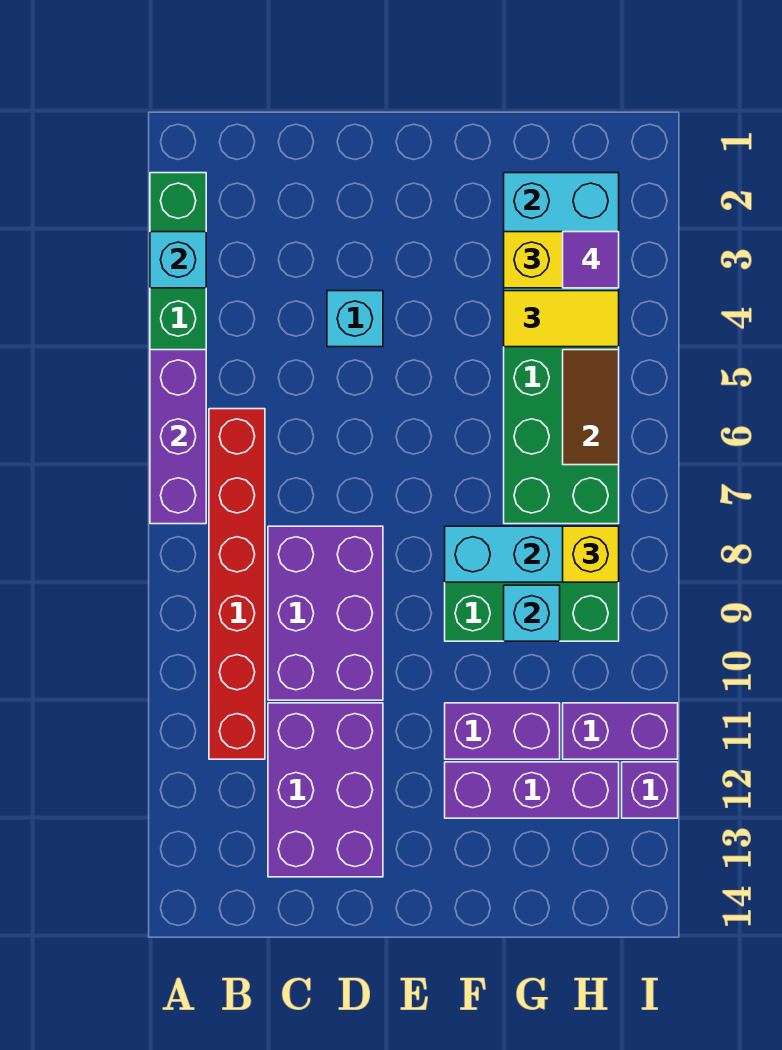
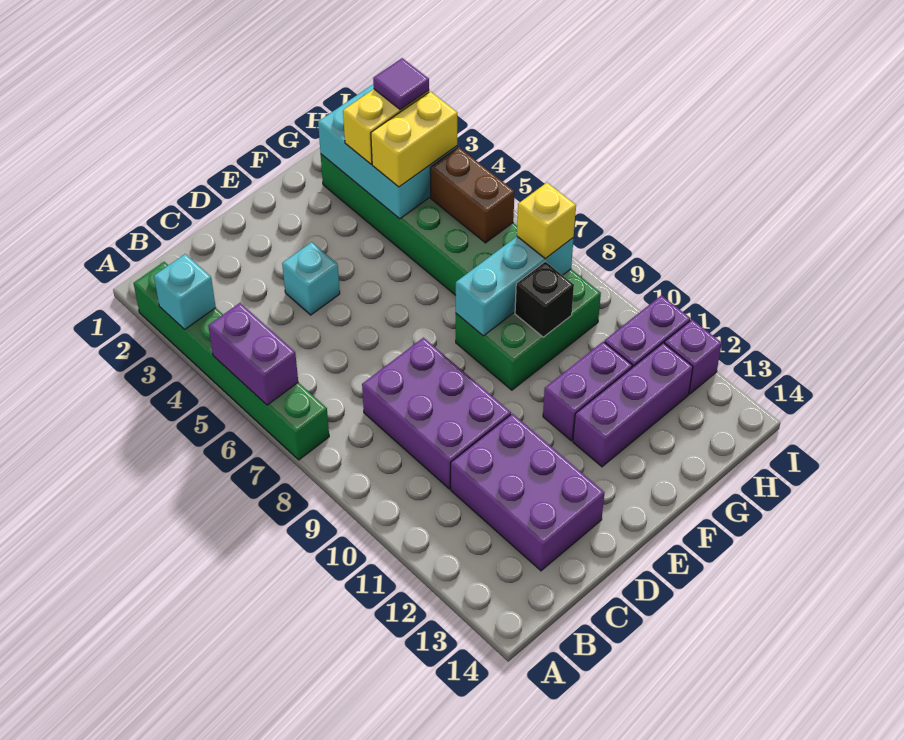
purple 1x3 brick [150,350,206,524] -> purple 1x2 brick [208,303,298,405]
red 1x6 brick [209,409,265,759] -> none
yellow 1x2 tile [504,291,619,347] -> yellow 1x2 brick [371,91,457,187]
cyan 1x1 brick [504,585,560,641] -> black 1x1 brick [515,262,574,337]
brown 1x2 tile [563,350,619,465] -> brown 1x2 brick [430,147,514,243]

